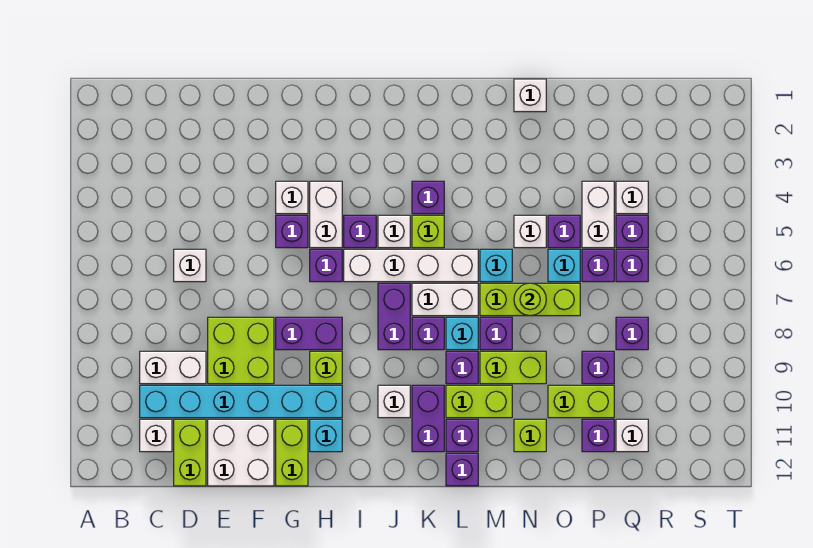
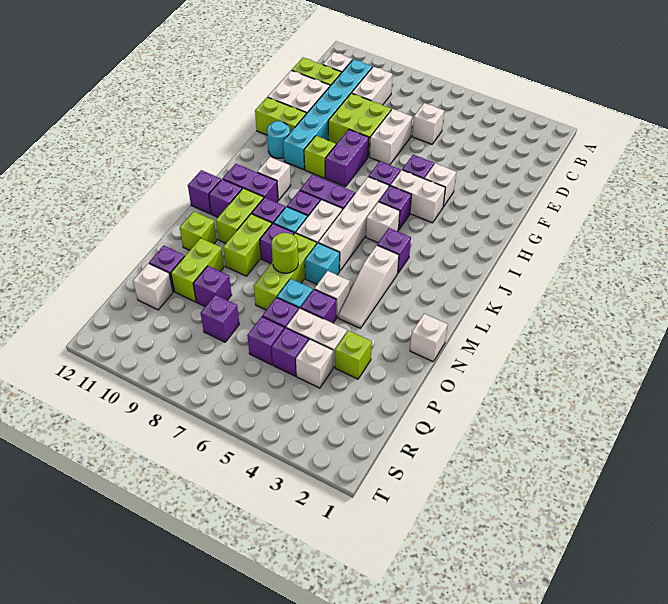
none -> white 1x2 brick [370,109,412,165]
cyan 1x1 brick [310,419,342,452] -> cyan 1x1 round brick [267,121,290,158]
lime 1x1 brick [412,215,444,248] -> lime 1x1 brick moved to [335,330,372,379]
none -> white 1x3 slope [338,245,399,328]

